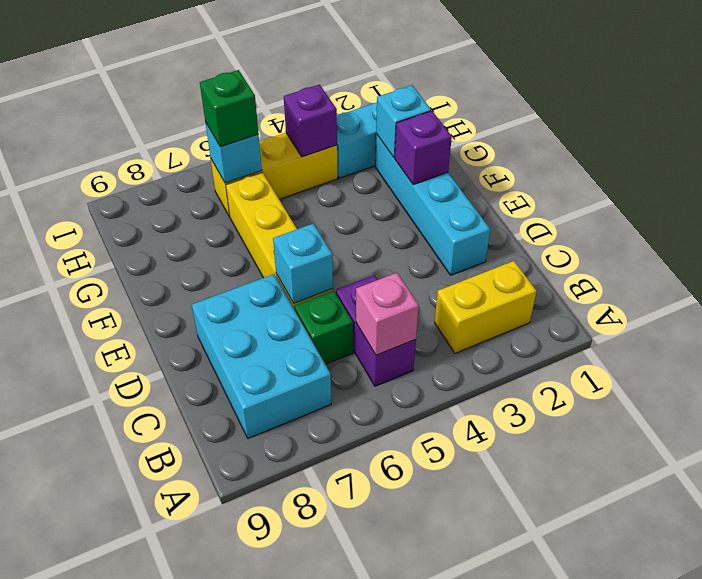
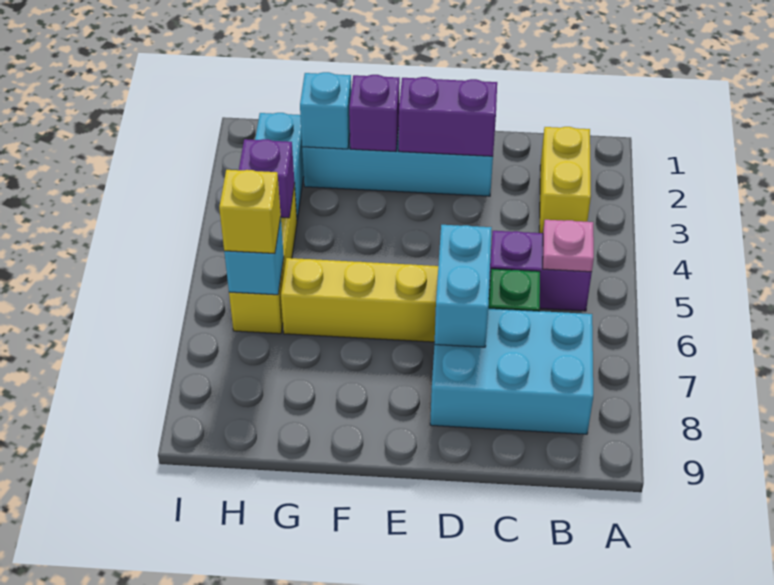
pink 1x1 brick [356,273,419,355] -> pink 1x1 plate [543,220,594,272]
none -> purple 1x2 brick [399,77,497,156]
cyan 1x1 brick [273,224,333,304] -> cyan 1x2 brick [435,225,492,347]
green 1x1 brick [200,70,258,147] -> yellow 1x1 brick [219,170,281,253]

